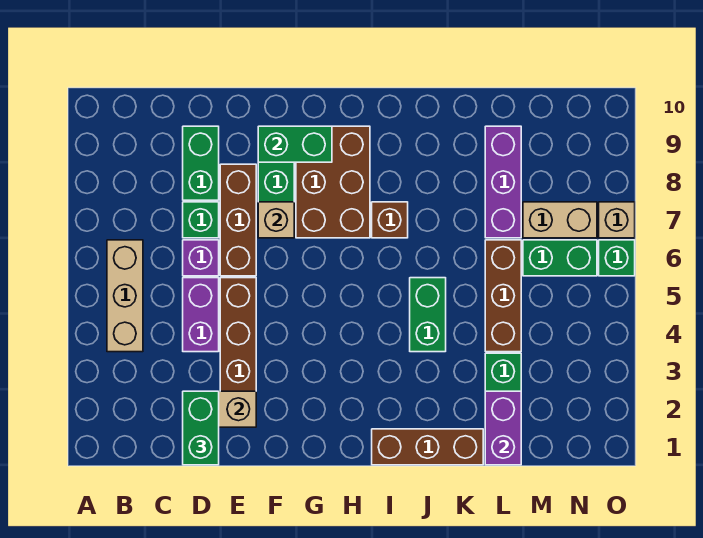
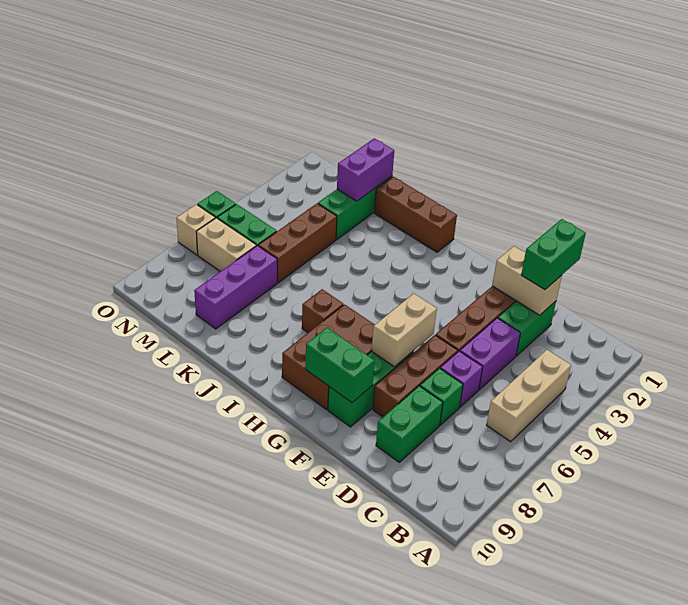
tan 1x1 brick [258,202,294,238] -> tan 1x2 brick [372,293,437,367]
green 1x2 brick [410,278,446,352] -> green 1x2 brick moved to [498,301,556,356]

